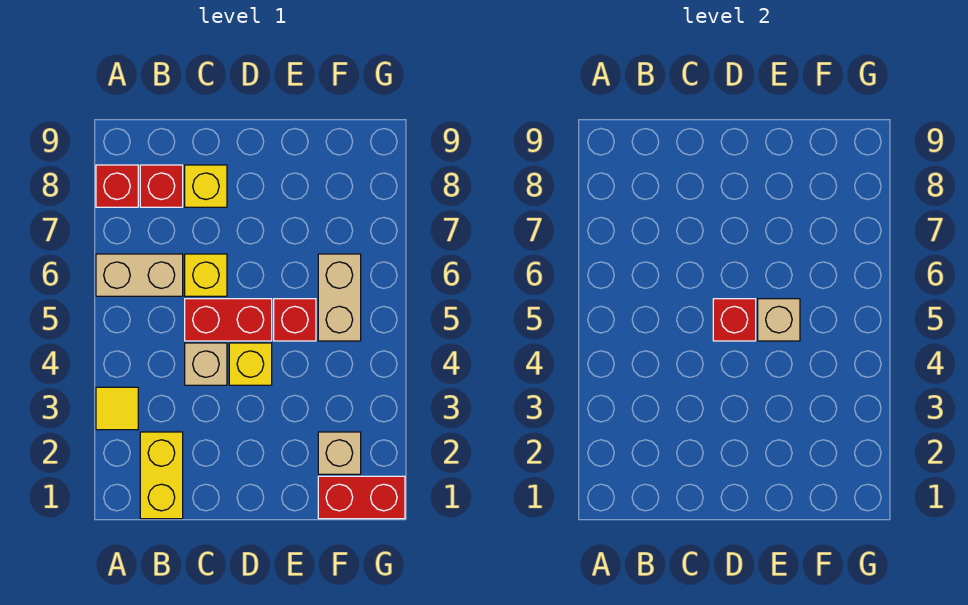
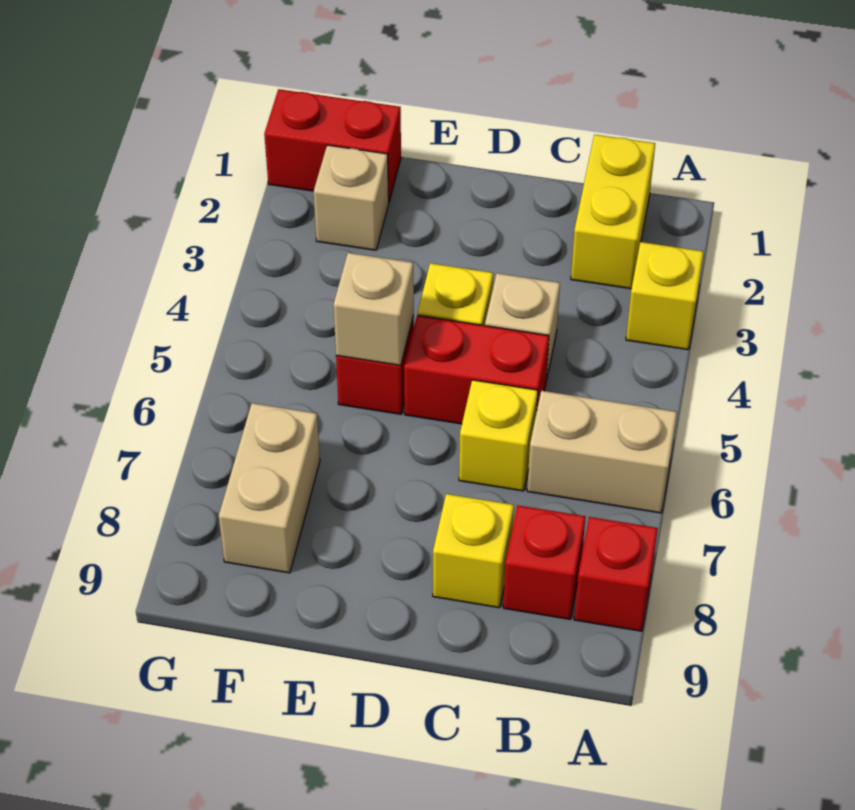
yellow 1x1 tile [96,387,138,430] -> yellow 1x1 brick [626,242,704,350]
red 1x1 brick [713,299,756,341] -> none
tan 1x2 brick [318,254,361,341] -> tan 1x2 brick moved to [219,403,320,573]

